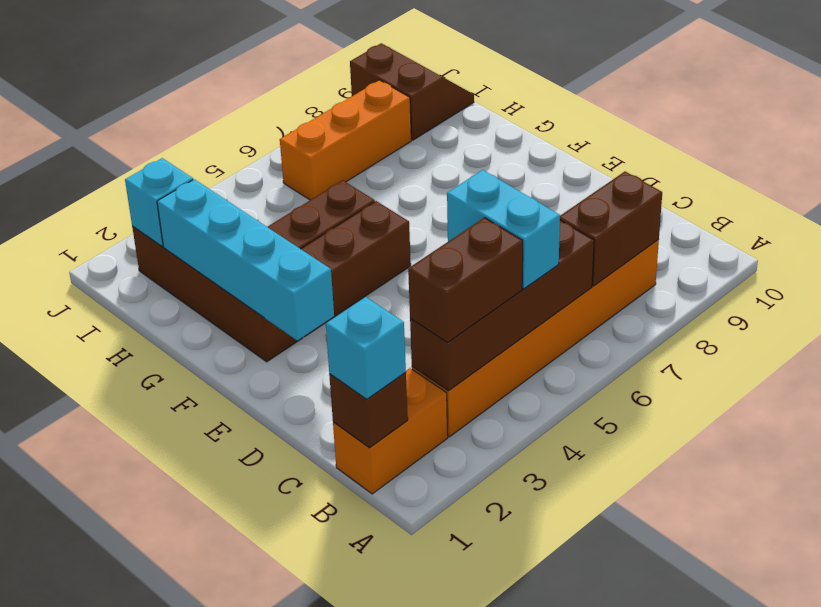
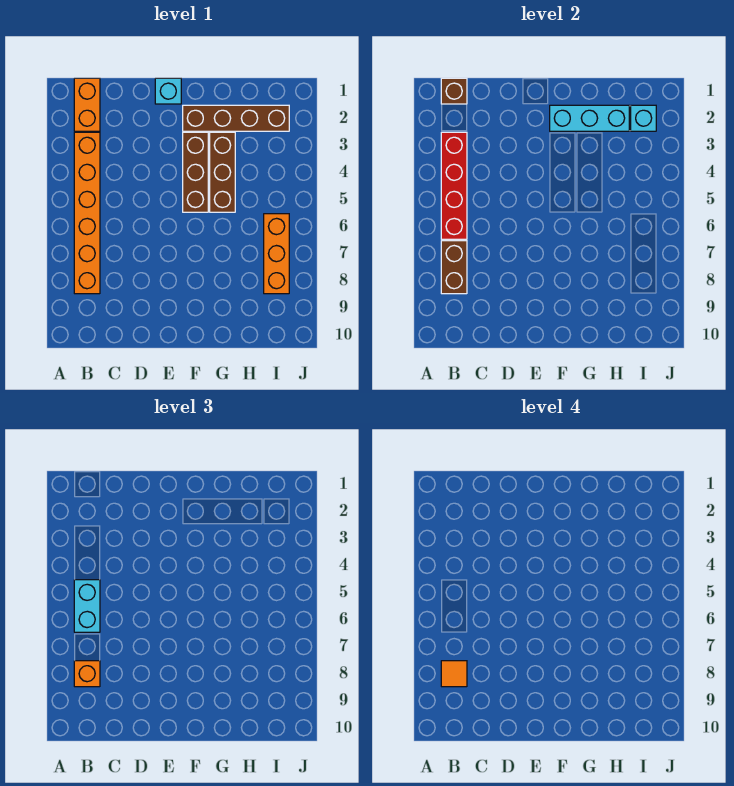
cyan 1x1 brick [326,297,406,399] -> cyan 1x1 brick moved to [155,78,181,104]
brown 1x4 brick [410,220,594,391] -> red 1x4 brick [441,132,467,239]
brown 1x2 brick [408,218,523,342] -> none
cyan 1x2 brick [447,170,560,289] -> cyan 1x2 brick turned to [74,580,100,632]
none -> orange 1x1 brick [74,661,100,687]
none -> orange 1x1 tile [441,661,467,687]
cyan 1x4 brick [157,179,334,341] -> cyan 1x3 brick [550,105,629,131]
brown 2x2 slope [350,43,474,140] -> none

